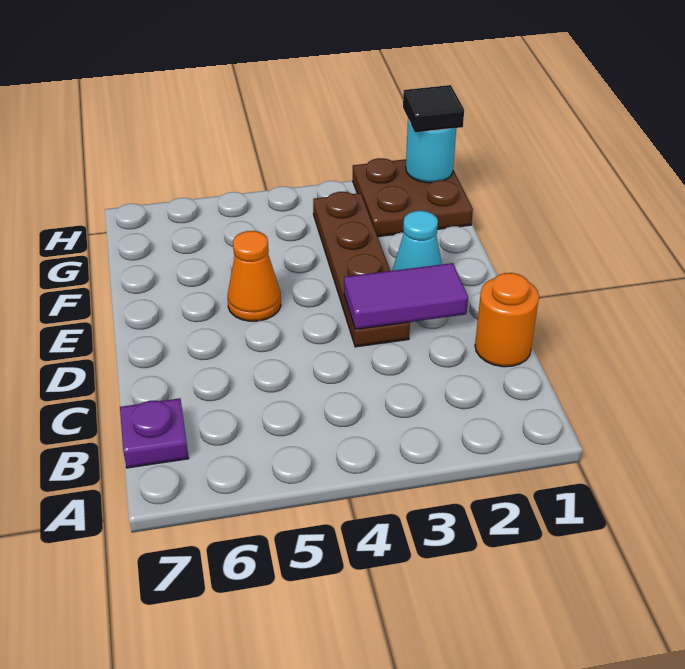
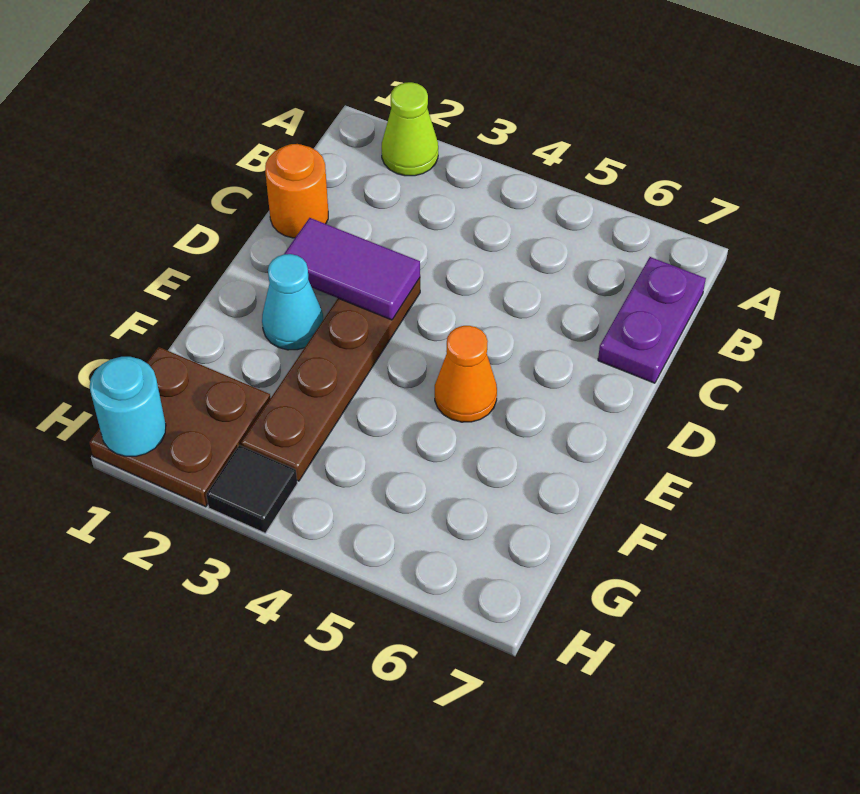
none -> lime 1x1 cone [382,82,438,176]
purple 1x1 plate [120,398,189,468] -> purple 1x2 plate [598,257,706,383]
black 1x1 tile [403,85,464,132] -> black 1x1 tile moved to [206,445,297,533]

